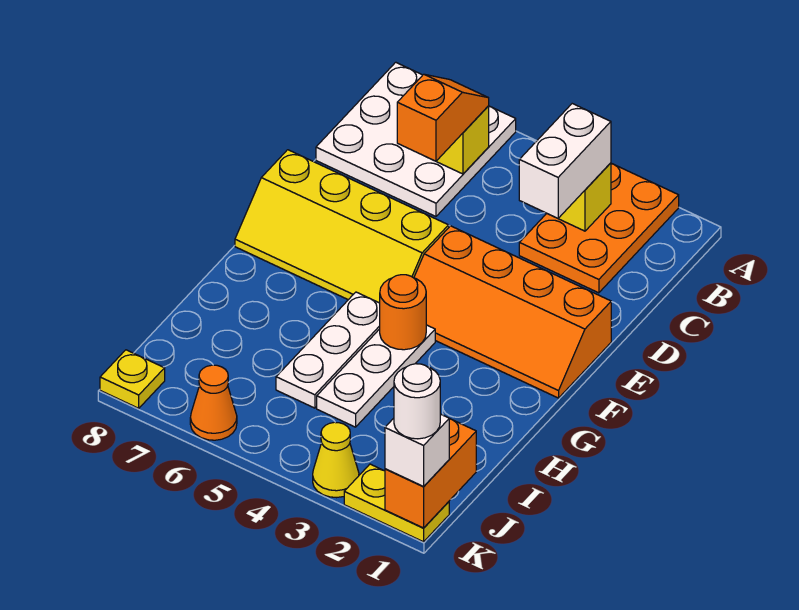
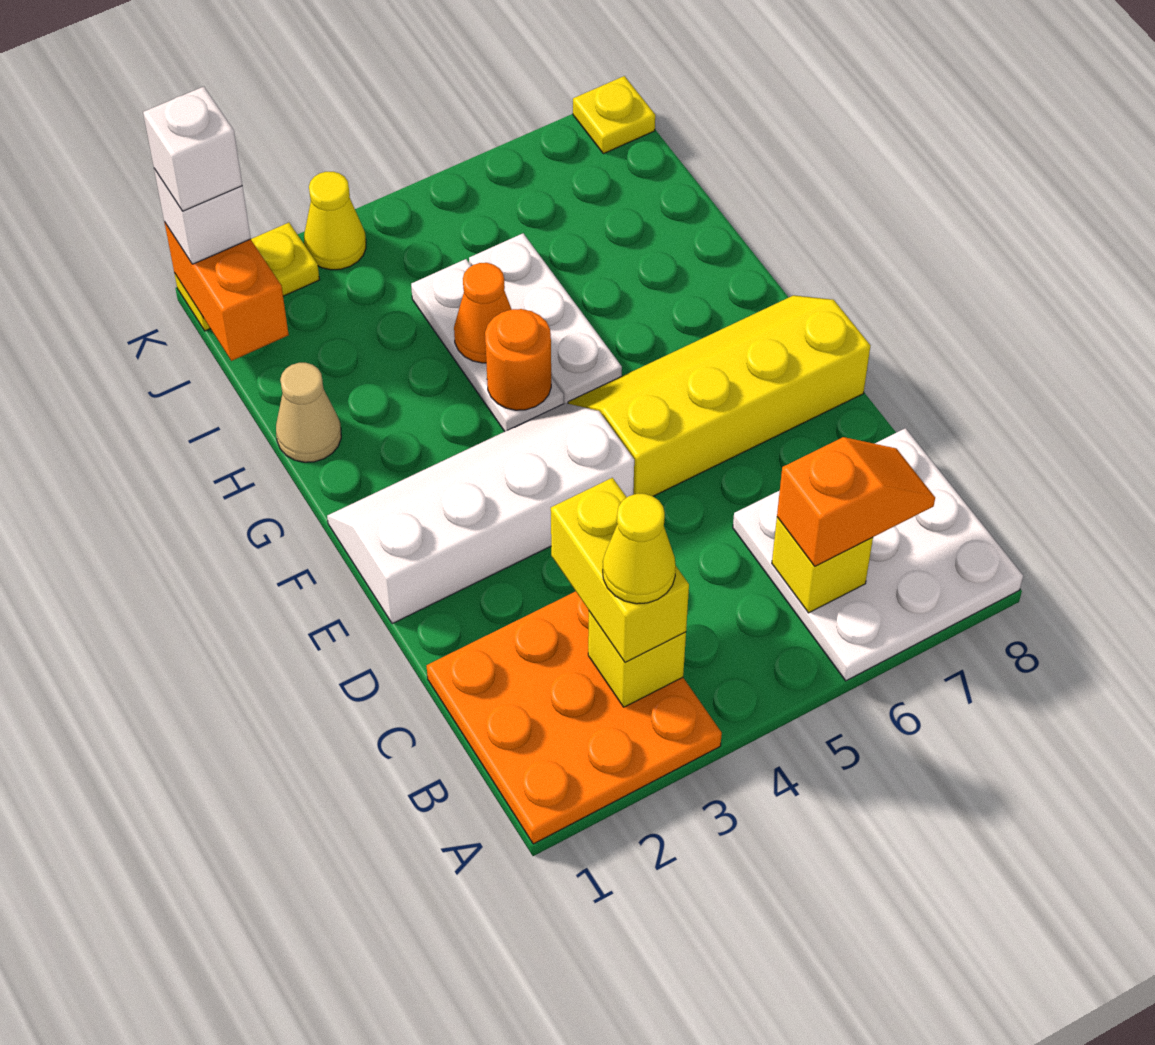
orange 2x3 plate [519,164,679,293] -> orange 3x3 plate [427,591,722,844]
white 1x2 brick [519,104,611,218] -> yellow 1x2 brick [551,478,689,662]
none -> yellow 1x1 cone [603,494,676,604]
orange 1x2 slope [397,74,489,161] -> orange 1x2 slope turned to [777,437,935,566]
orange 2x4 slope [414,226,611,398] -> white 2x4 slope [327,403,634,624]
none -> tan 1x1 cone [276,363,341,462]
white 1x1 round brick [394,364,440,439] -> white 1x1 brick [143,87,242,211]
orange 1x1 cone [190,365,237,440] -> orange 1x1 cone moved to [454,263,512,363]

